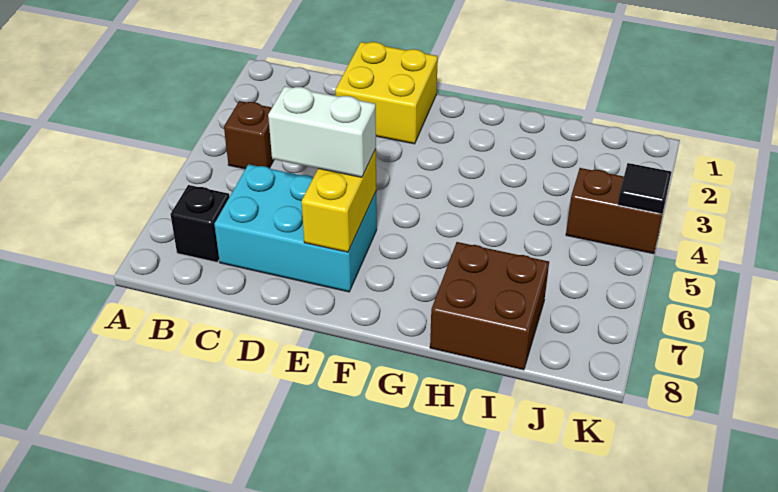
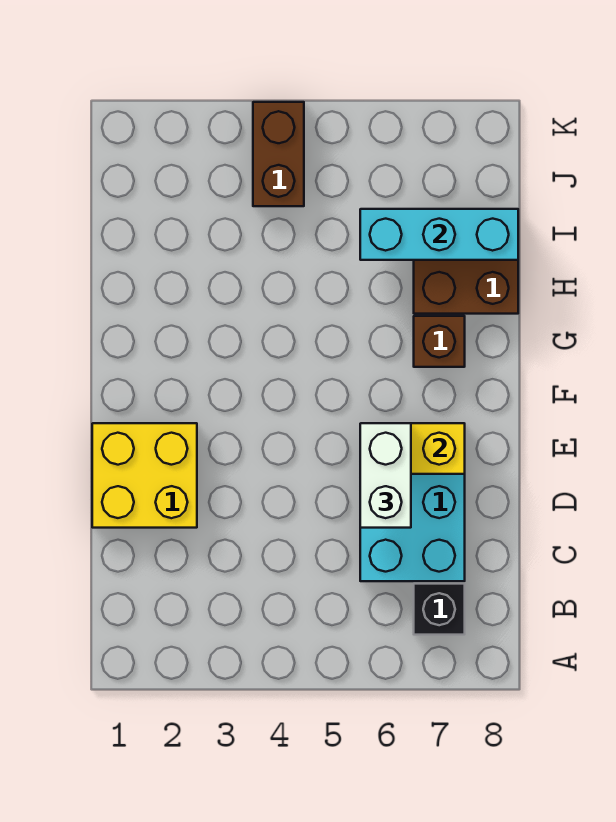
brown 1x1 brick [224,101,274,169] -> brown 1x1 brick moved to [414,316,465,367]
none -> cyan 1x3 brick [360,209,518,260]
black 1x1 tile [618,163,671,214] -> none

